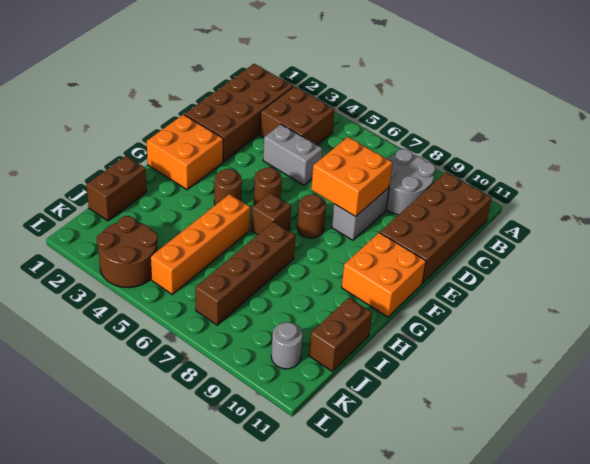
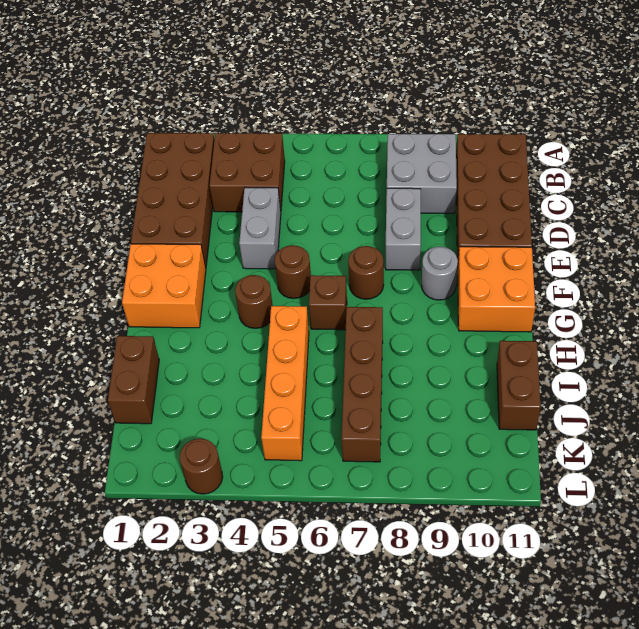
grey 2x2 round brick [386,149,435,215] -> grey 2x2 brick [387,134,457,213]
grey 1x2 brick [263,124,322,185] -> grey 1x2 brick turned to [239,187,281,269]
orange 2x2 brick [311,137,393,217] -> none
brown 2x2 round brick [97,216,158,288] -> brown 1x1 round brick [180,439,223,494]
grey 1x1 round brick [271,322,303,369] -> grey 1x1 round brick moved to [422,247,458,300]

